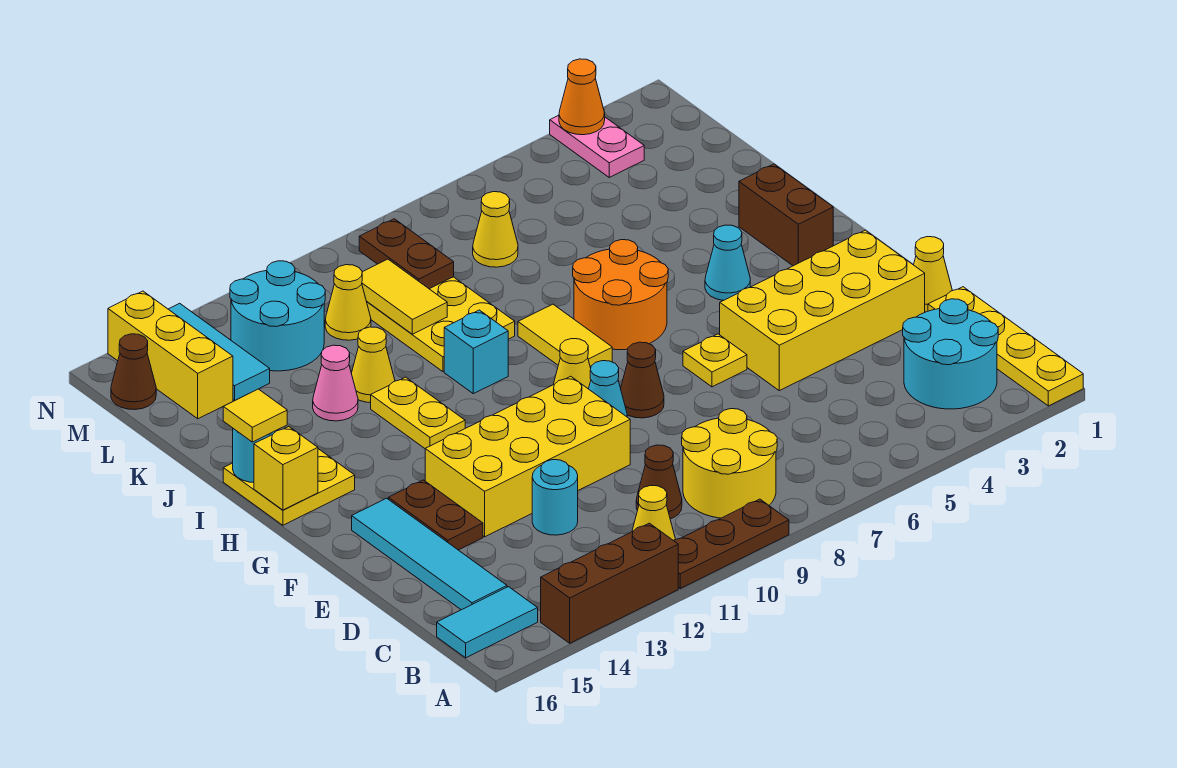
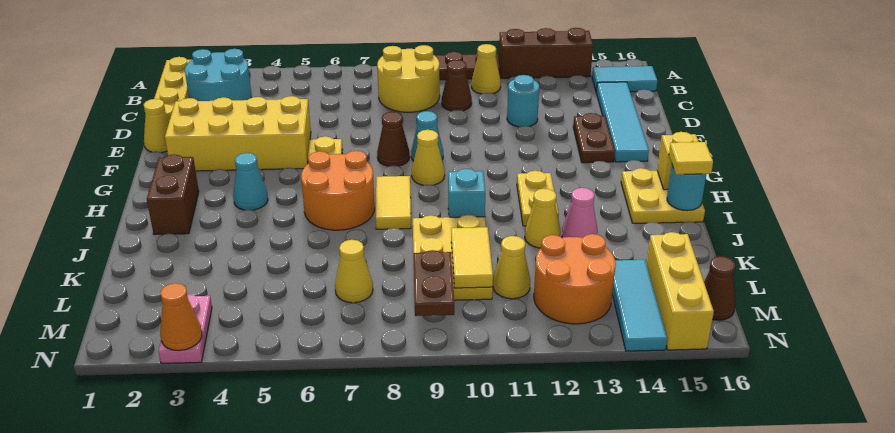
yellow 2x4 brick [425,376,630,537] -> none
cyan 2x2 round brick [230,261,325,371] -> orange 2x2 round brick [534,234,616,324]

